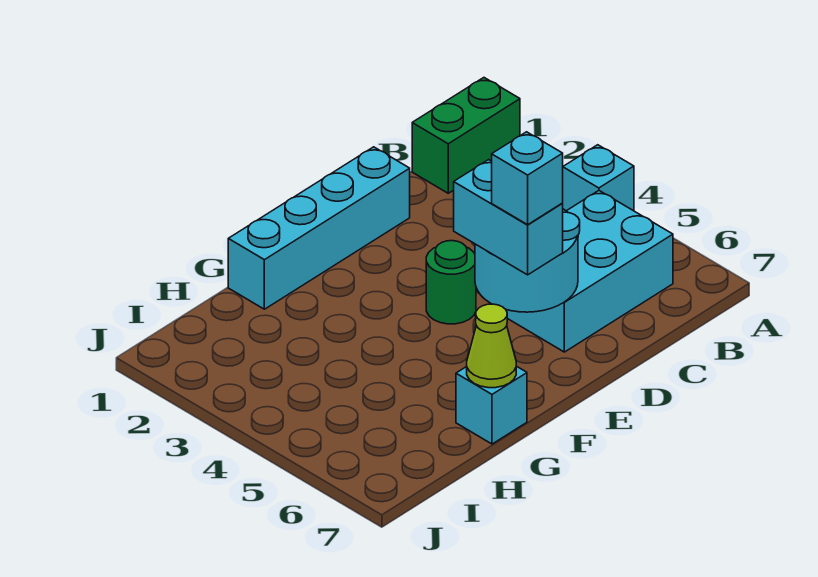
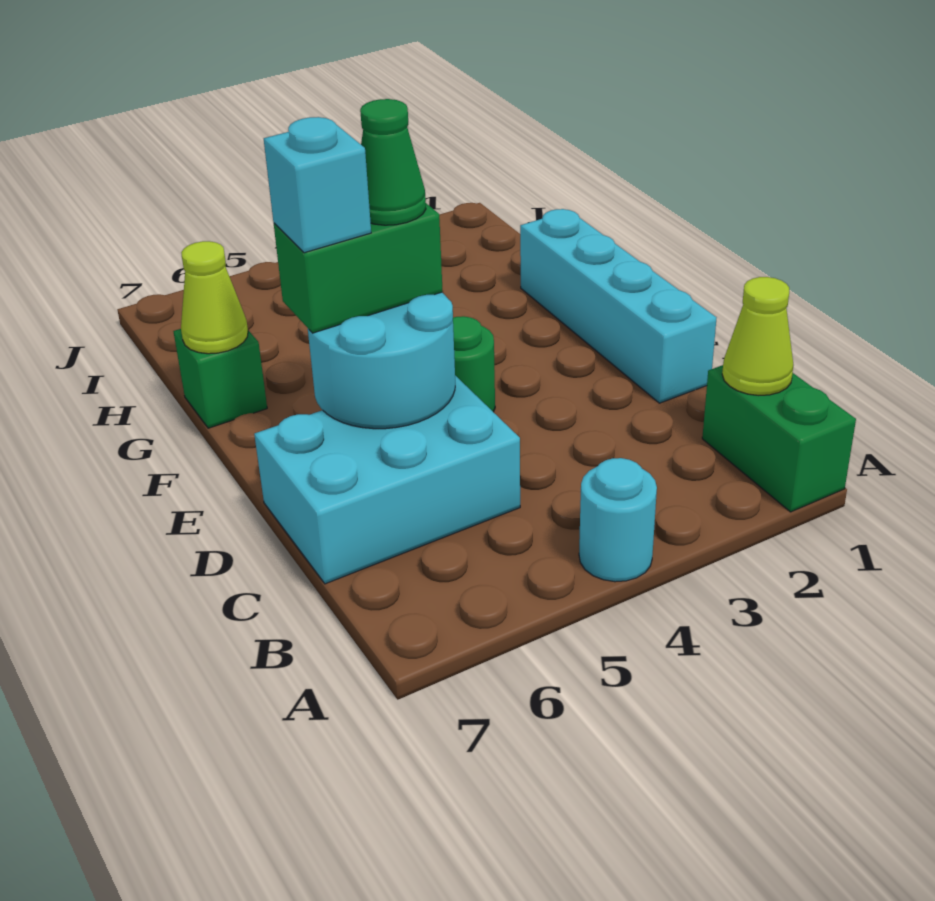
cyan 1x1 brick [563,145,634,211] -> cyan 1x1 round brick [579,458,657,582]
none -> lime 1x1 cone [722,277,793,395]
cyan 2x3 brick [490,191,673,352] -> cyan 2x3 brick turned to [254,376,520,584]
cyan 1x2 brick [454,160,563,275] -> green 1x2 brick [274,203,443,333]
none -> green 1x1 cone [360,99,426,225]
cyan 1x1 brick [456,366,527,444] -> green 1x1 brick [173,329,267,428]

